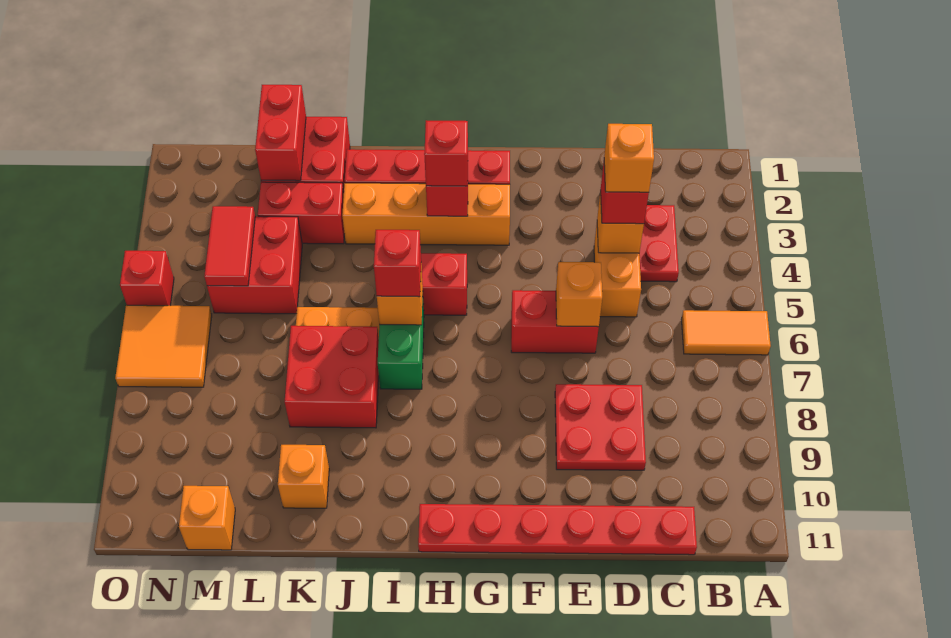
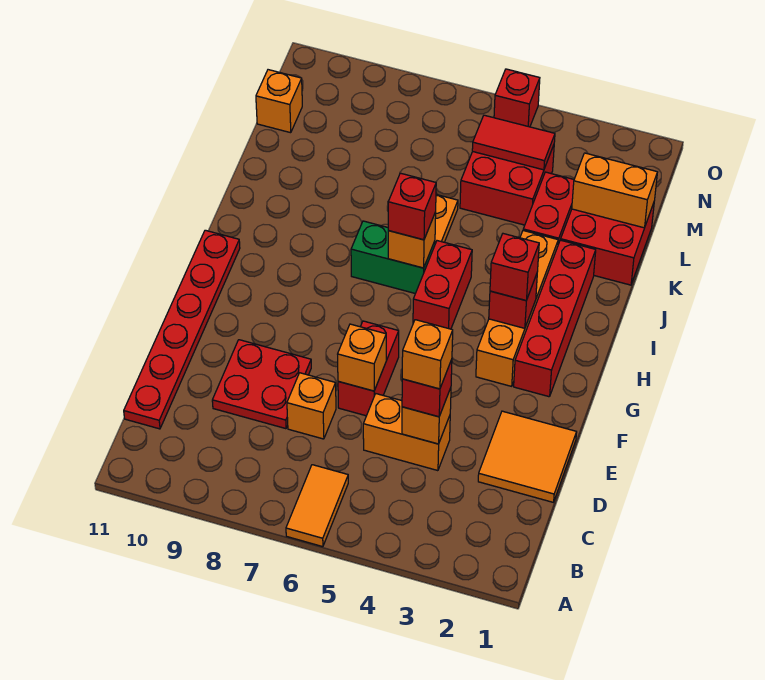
red 1x2 plate [639,205,679,282] -> none
red 2x2 brick [285,326,379,428] -> none
orange 1x1 brick [278,445,329,508] -> orange 1x1 brick moved to [287,373,336,439]
red 1x2 brick [255,85,306,181] -> orange 1x2 brick [572,153,657,228]
orange 2x2 tile [115,305,212,387] -> orange 2x2 tile moved to [478,411,577,502]

